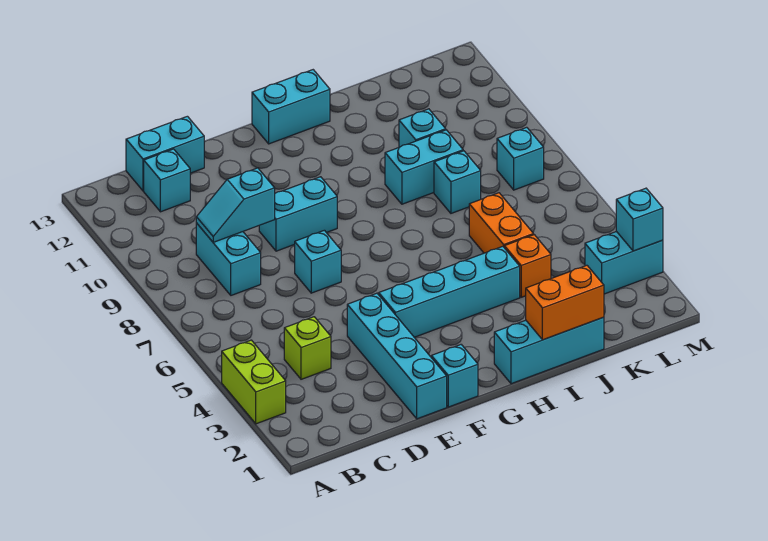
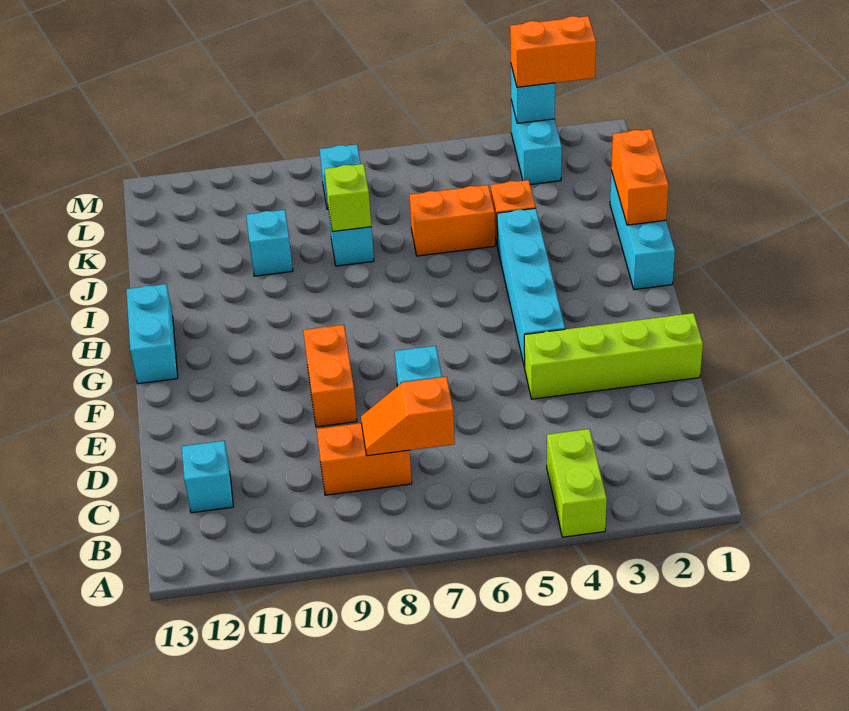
lime 1x2 brick [222,340,286,424] -> lime 1x2 brick turned to [547,429,607,537]
lime 1x1 brick [284,317,331,379] -> lime 1x1 brick moved to [325,164,371,232]
none -> orange 1x2 slope [361,377,455,456]
cyan 1x2 brick [196,223,261,295] -> orange 1x2 brick [317,423,412,495]
cyan 1x2 slope [196,168,275,242] -> none
cyan 1x2 brick [126,116,204,191] -> none
cyan 1x4 brick [347,293,447,419] -> lime 1x4 brick [524,313,703,399]
cyan 1x2 brick [259,177,337,251] -> orange 1x2 brick [303,325,357,427]
cyan 1x1 brick [431,345,478,407] -> none
cyan 1x2 brick [385,130,463,204] -> none
none -> orange 1x2 brick [510,16,596,87]

